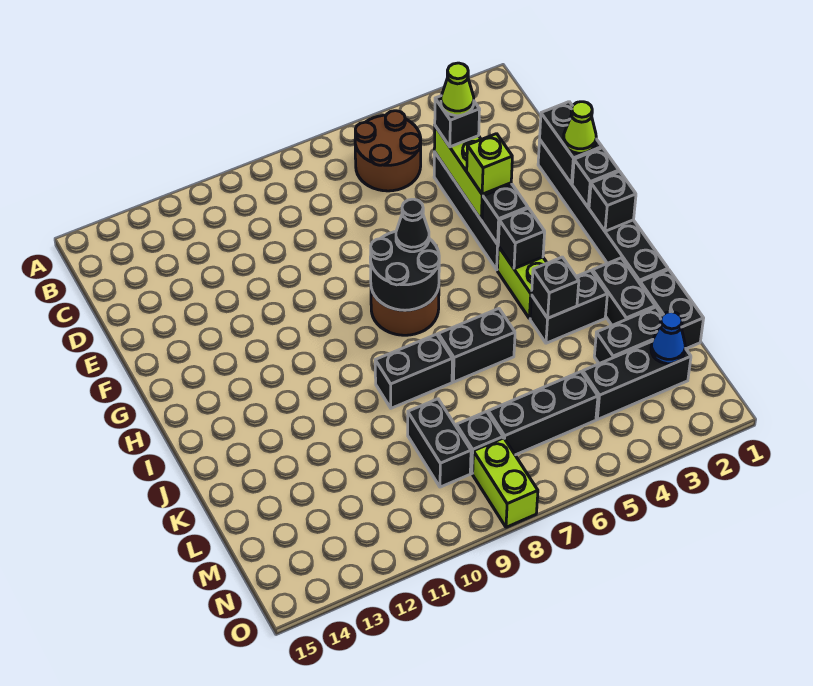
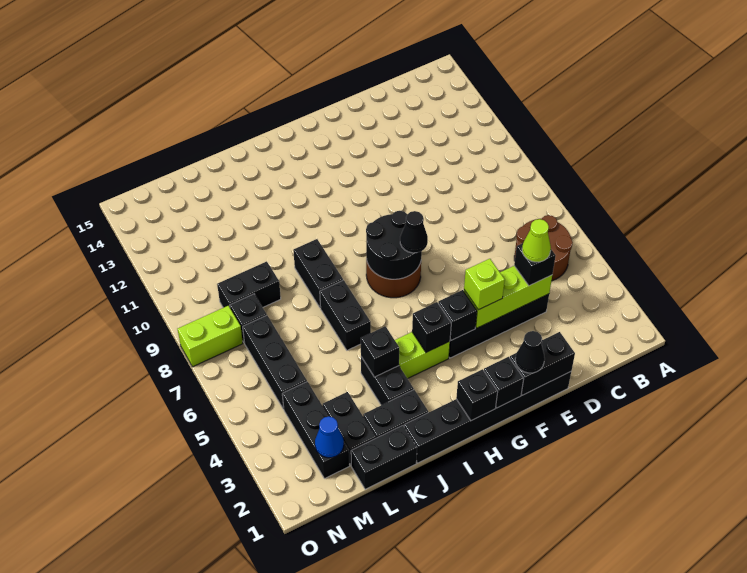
lime 1x1 cone [564,102,596,153] -> black 1x1 cone [515,331,545,373]

